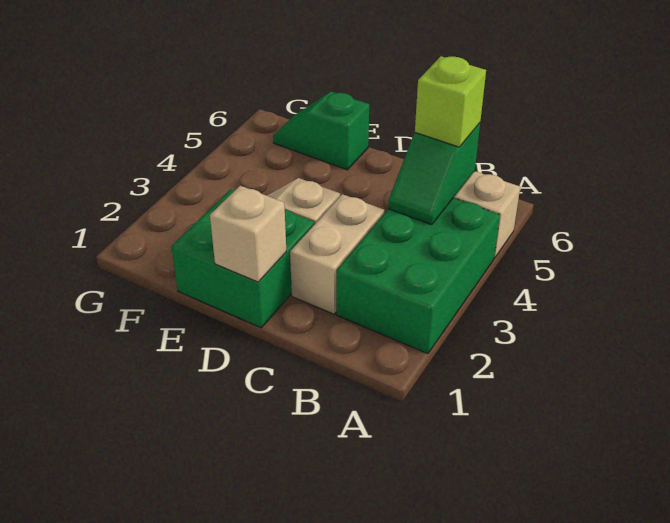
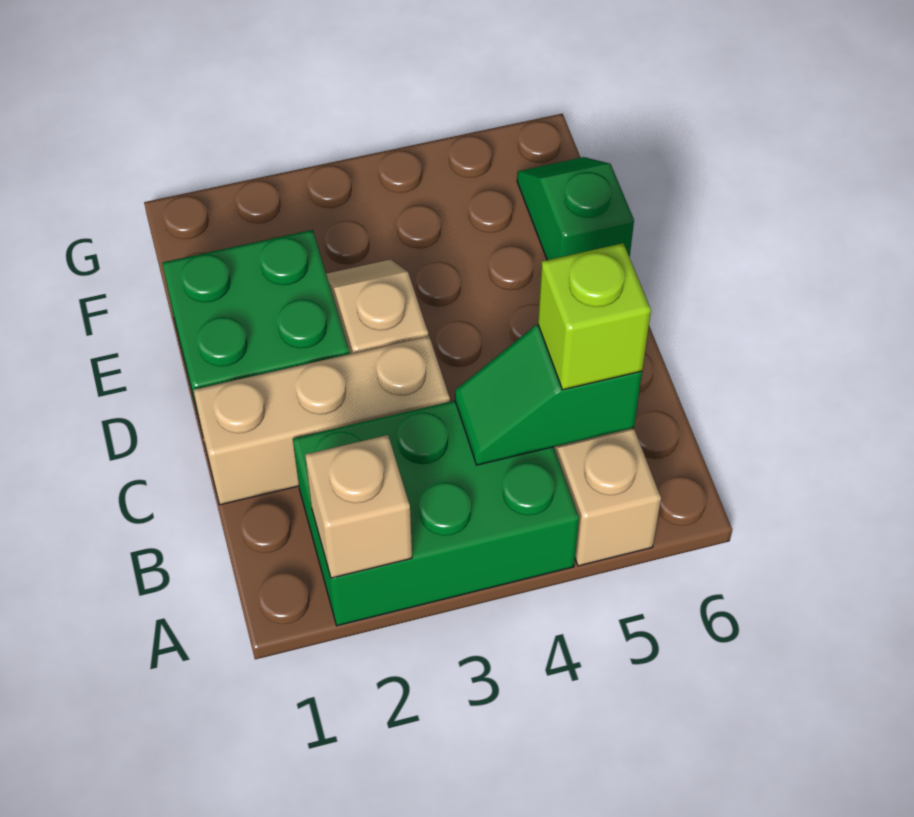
tan 1x2 brick [290,194,385,314] -> tan 1x3 brick [193,336,450,505]
tan 1x1 brick [210,186,286,282] -> tan 1x1 brick moved to [305,435,412,578]

